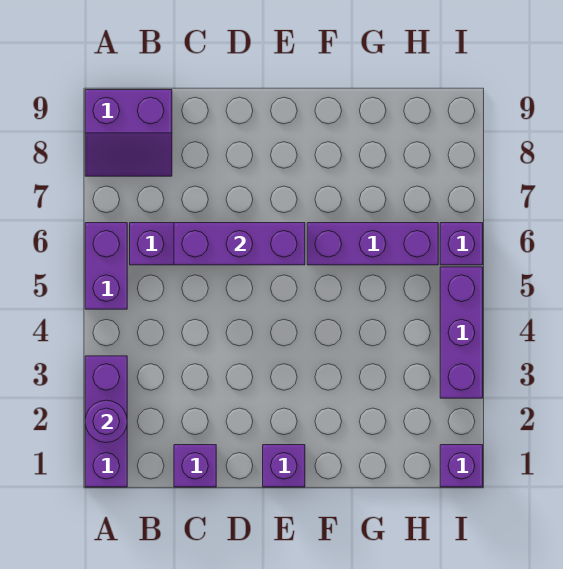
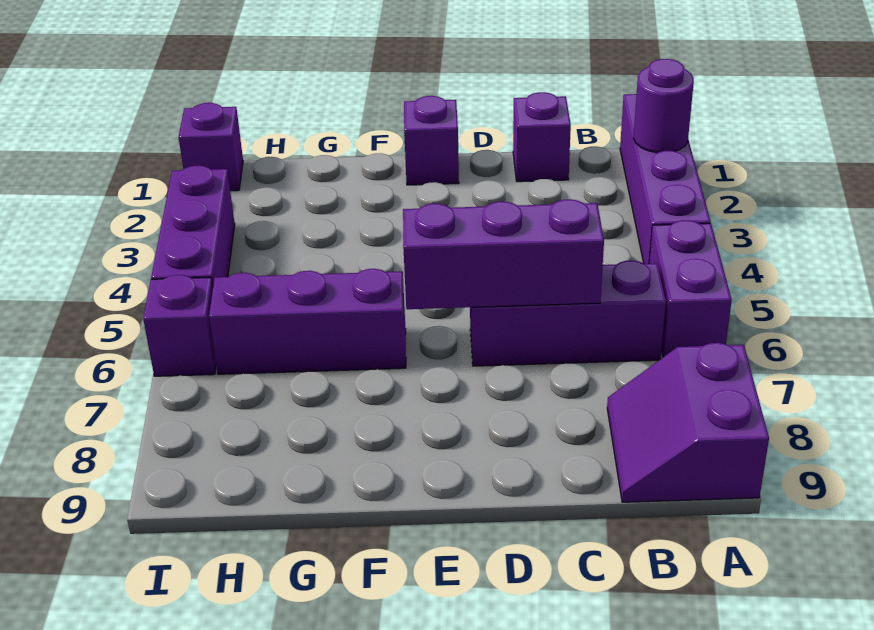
purple 1x3 brick [85,356,127,487] -> purple 1x4 brick [620,94,711,264]
purple 2x2 slope [85,90,172,176] -> purple 2x2 slope turned to [607,343,769,502]

